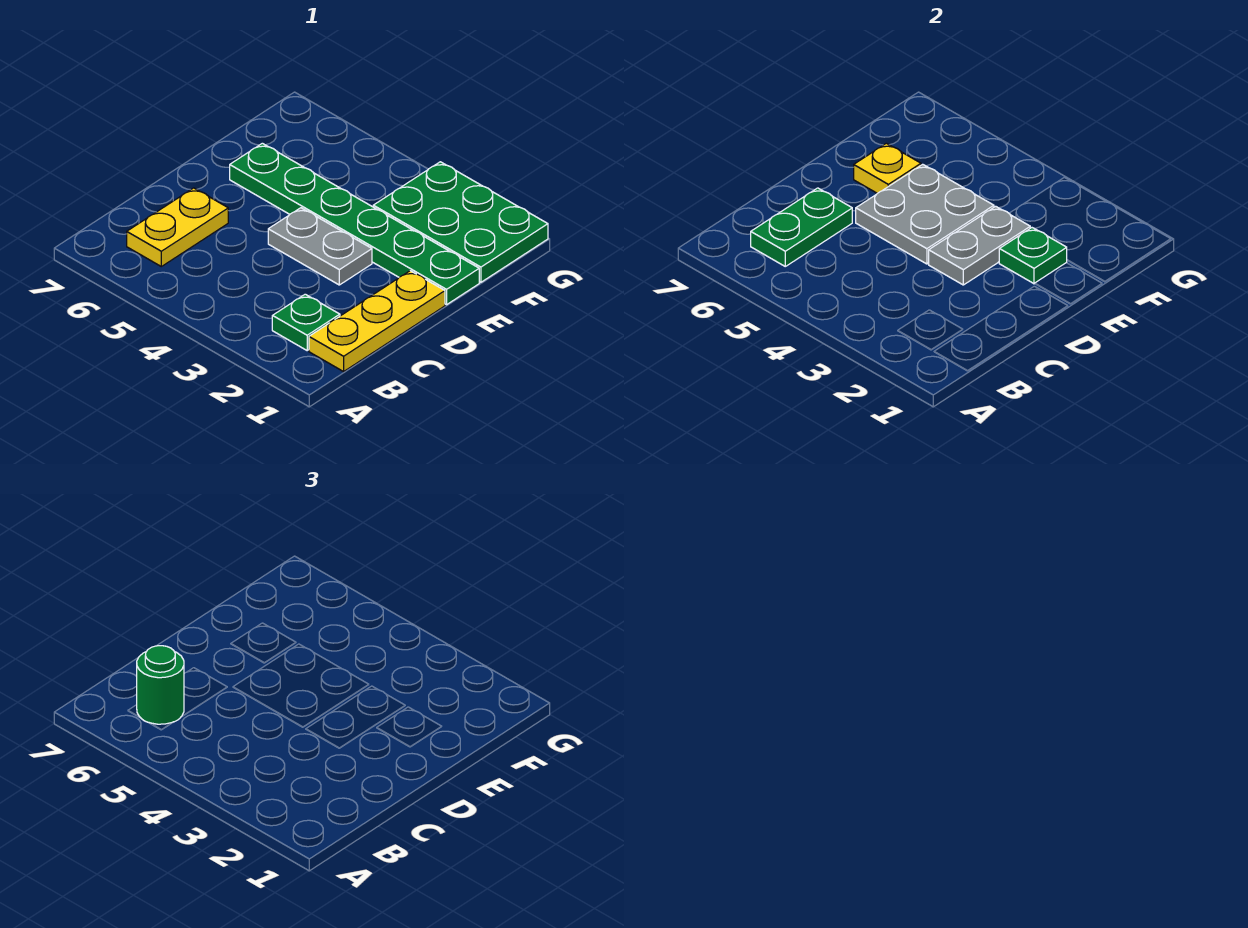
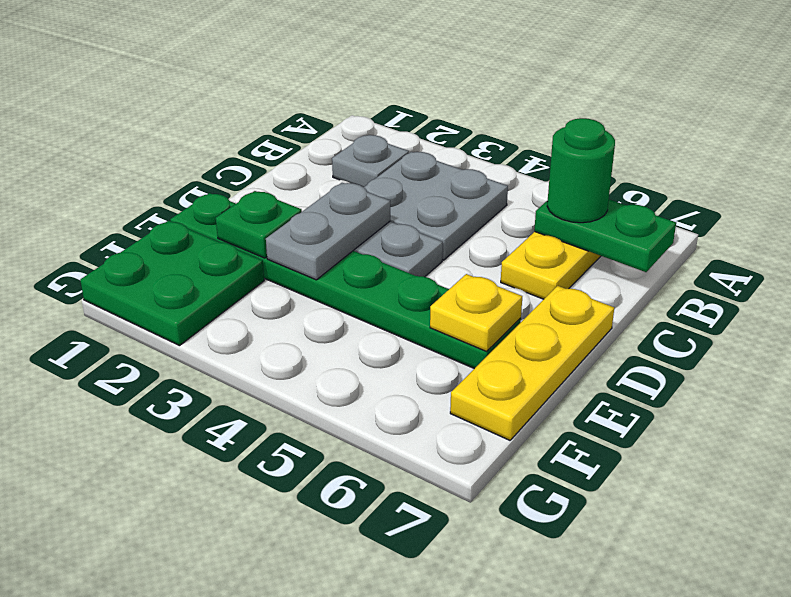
yellow 1x3 plate [309,271,445,372] -> yellow 1x3 plate moved to [450,286,614,440]
green 1x1 plate [272,294,340,350] -> grey 1x1 plate [332,135,409,187]
green 1x2 plate [751,188,852,266] -> green 1x2 plate turned to [534,199,676,272]
grey 2x2 plate [856,164,994,264] -> grey 2x2 plate moved to [364,152,508,260]
green 2x3 plate [373,162,548,282] -> green 2x2 plate [80,221,264,346]

